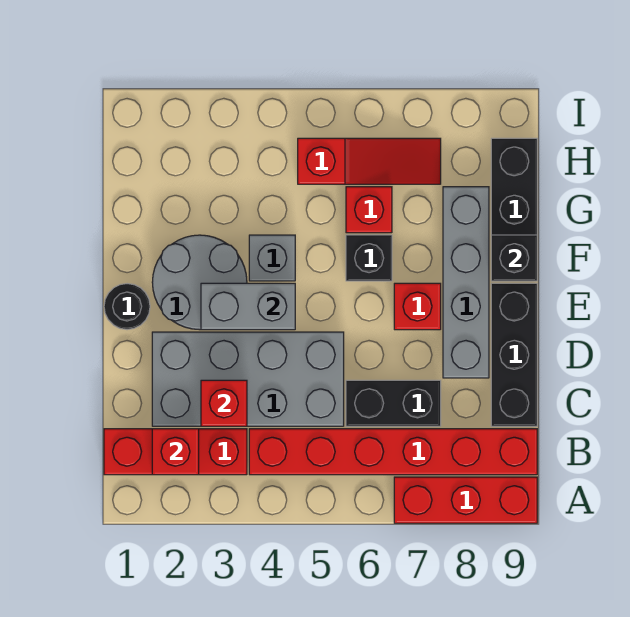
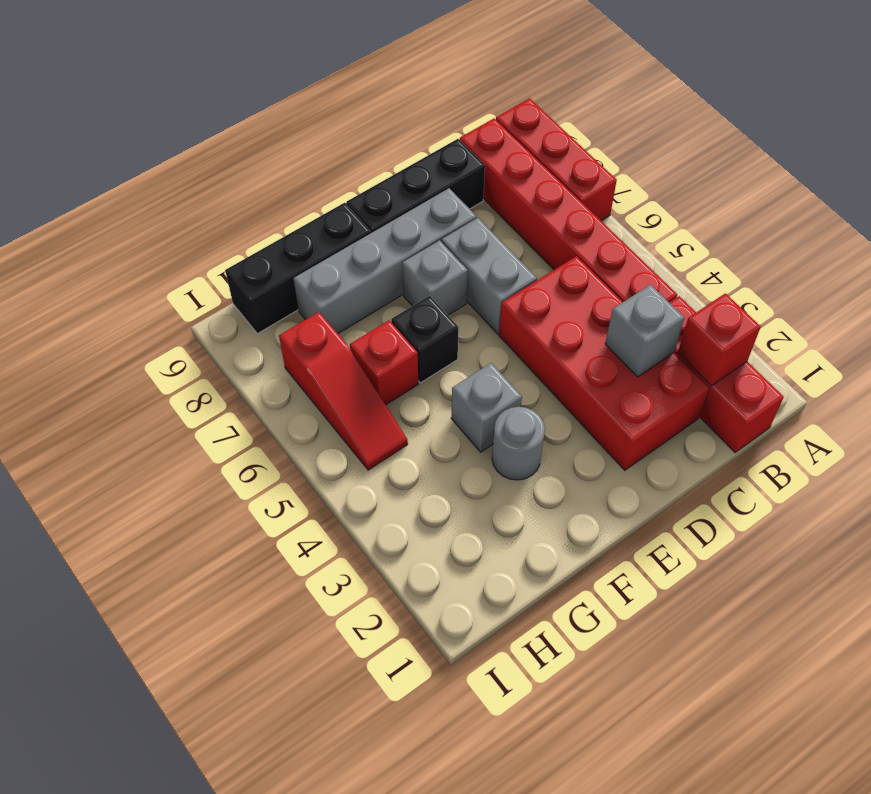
grey 2x4 brick [152,332,344,426] -> red 2x4 brick [499,256,709,470]
red 1x1 brick [201,380,247,426] -> grey 1x1 brick [605,285,684,377]
black 1x2 brick [346,380,441,426] -> none
black 1x1 round brick [104,284,150,330] -> none
grey 2x2 round brick [152,235,247,330] -> grey 1x1 round brick [492,407,545,480]
grey 1x2 brick [201,283,295,330] -> grey 1x2 brick moved to [442,218,537,334]
red 1x1 brick [394,283,441,330] -> grey 1x1 brick [402,240,468,315]
black 1x1 brick [491,235,537,281] -> none
red 1x3 slope [298,138,441,184] -> red 1x3 slope turned to [279,312,408,470]

